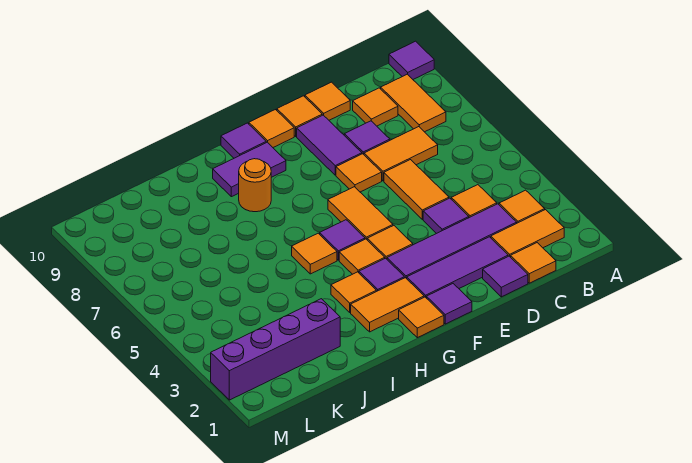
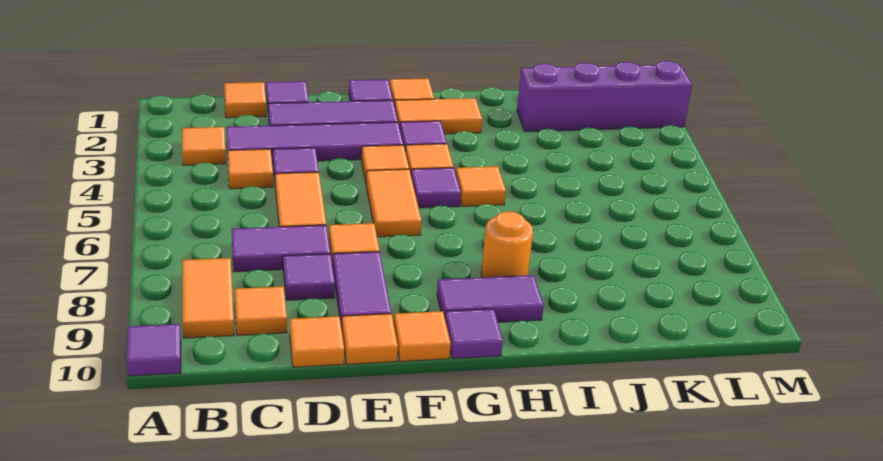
orange 1x2 tile [491,210,564,257] -> none
orange 1x2 tile [364,127,438,181] -> purple 1x2 tile [232,225,330,272]
orange 1x1 tile [331,272,376,313] -> none

